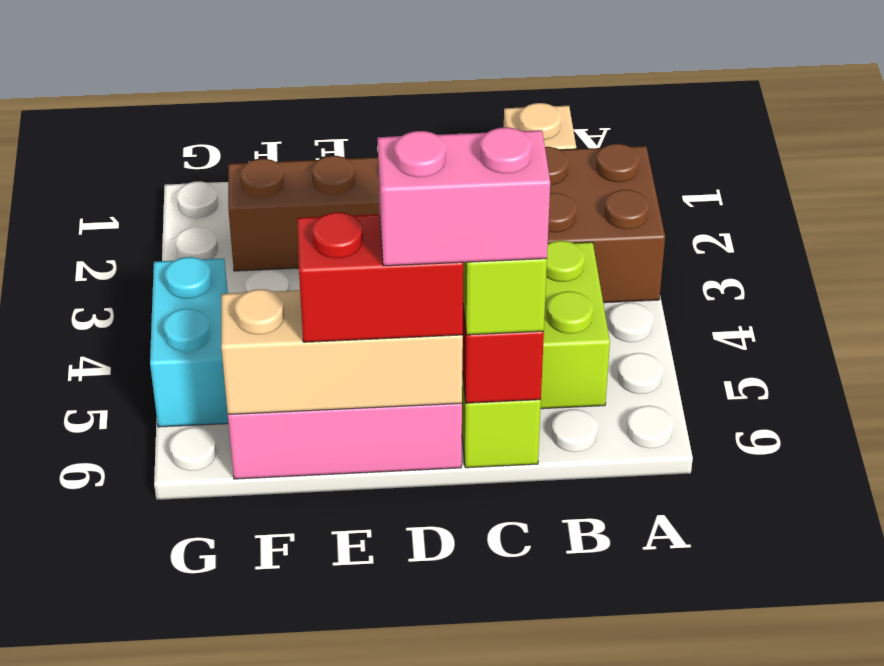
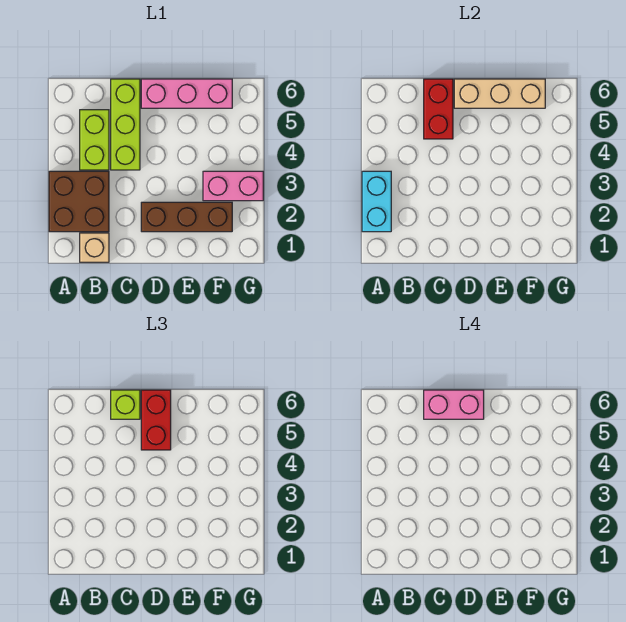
red 1x2 brick [297,212,463,342] -> red 1x2 brick turned to [141,390,171,450]
none -> pink 1x2 brick [203,171,263,201]
cyan 1x2 brick [150,257,228,427] -> cyan 1x2 brick moved to [362,171,391,232]

